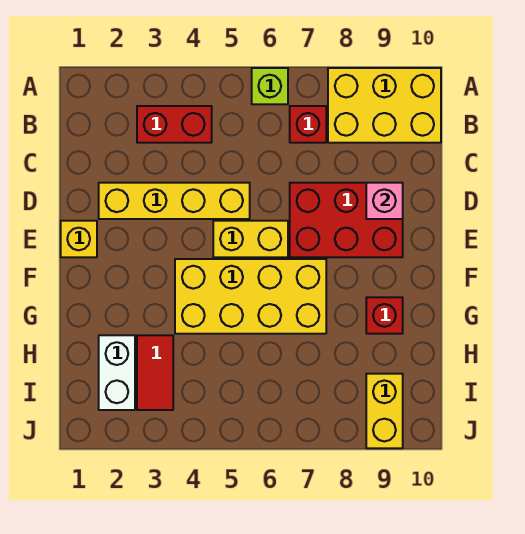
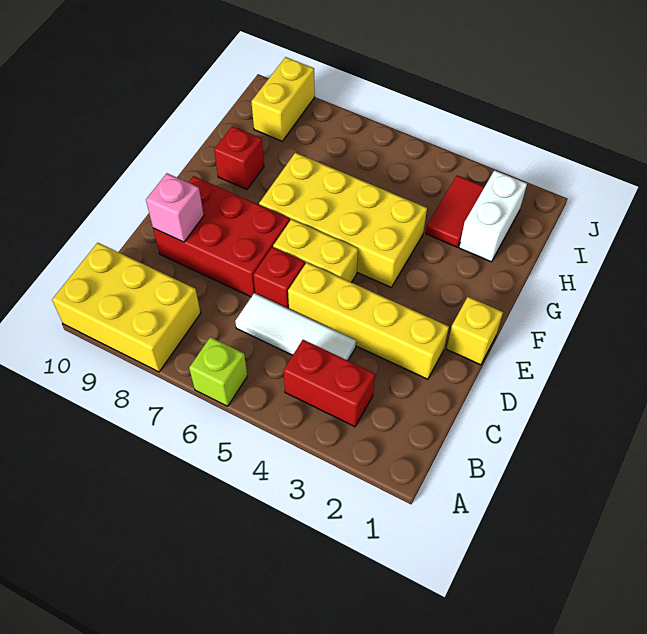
red 1x1 brick [290,106,326,143] -> red 1x1 brick moved to [253,247,305,309]
none -> white 1x3 tile [235,293,356,360]

